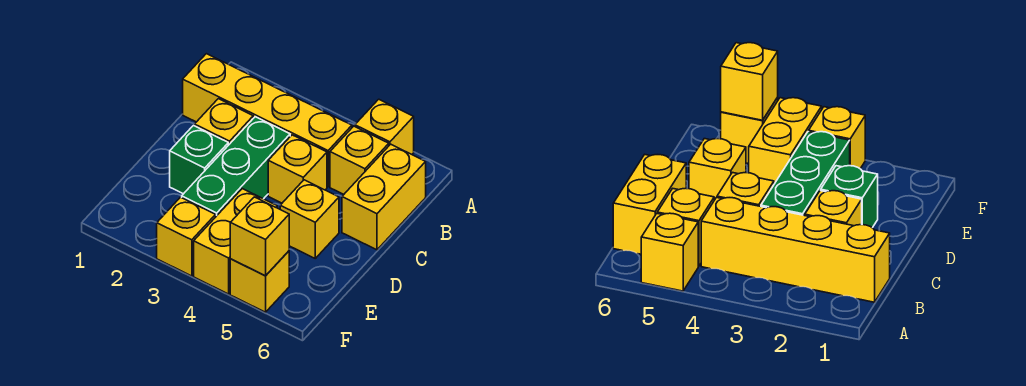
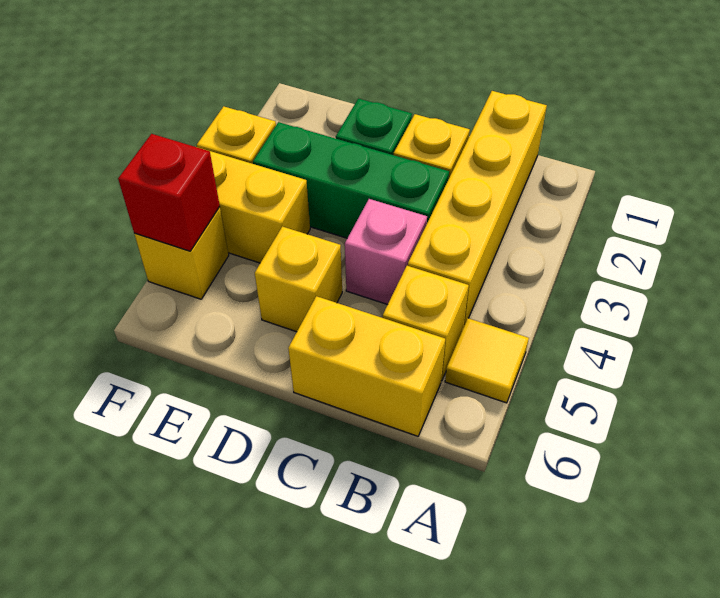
yellow 1x1 brick [355,99,414,154] -> yellow 1x1 tile [445,318,529,403]
yellow 1x1 brick [268,135,327,203] -> pink 1x1 brick [345,199,427,305]
yellow 1x1 brick [230,197,289,276] -> red 1x1 brick [118,134,220,251]

